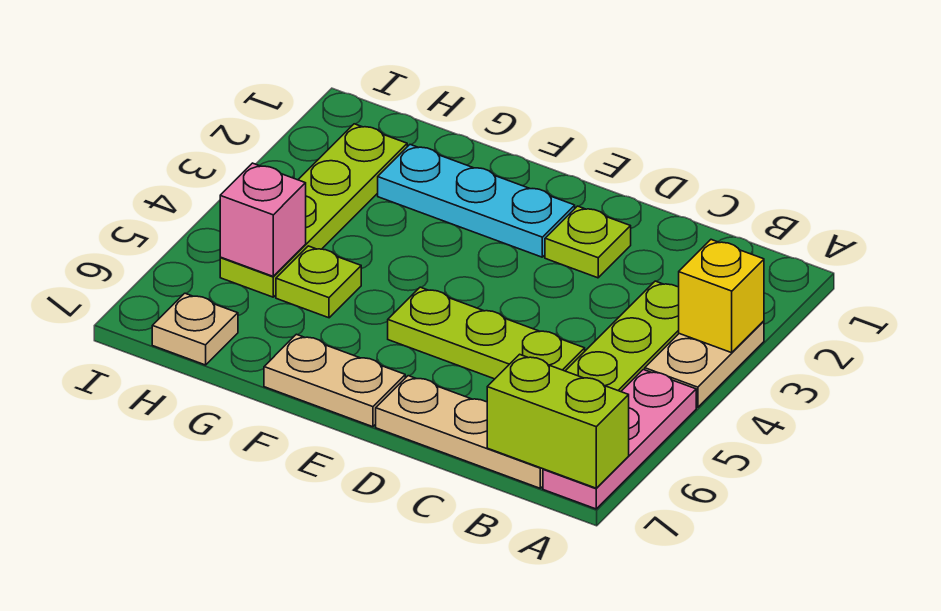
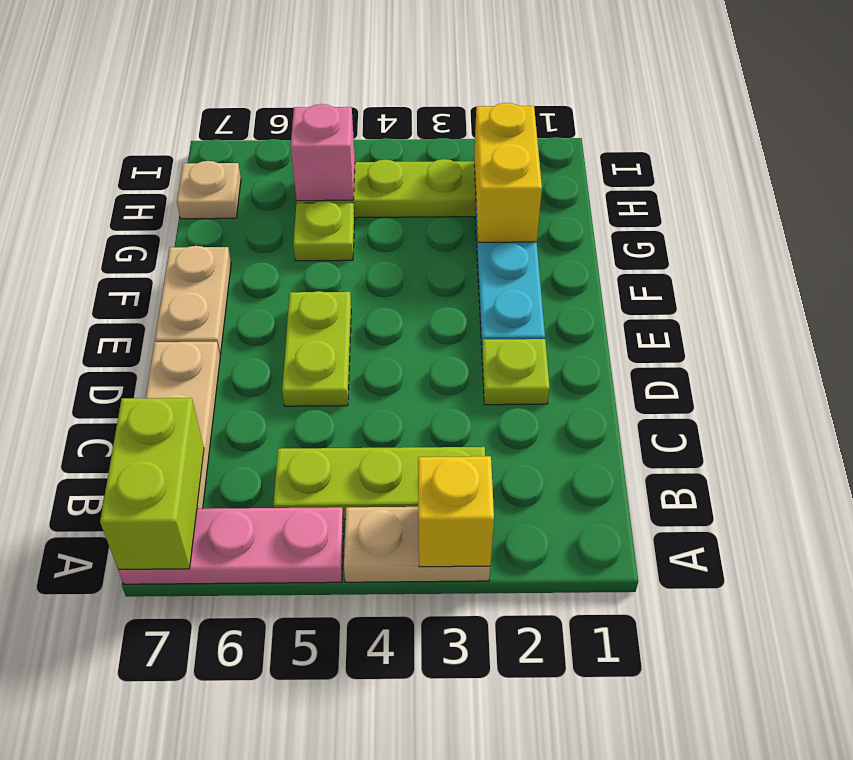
lime 1x3 plate [388,287,585,379] -> lime 1x2 plate [282,291,351,406]
none -> yellow 1x2 brick [474,103,542,242]

